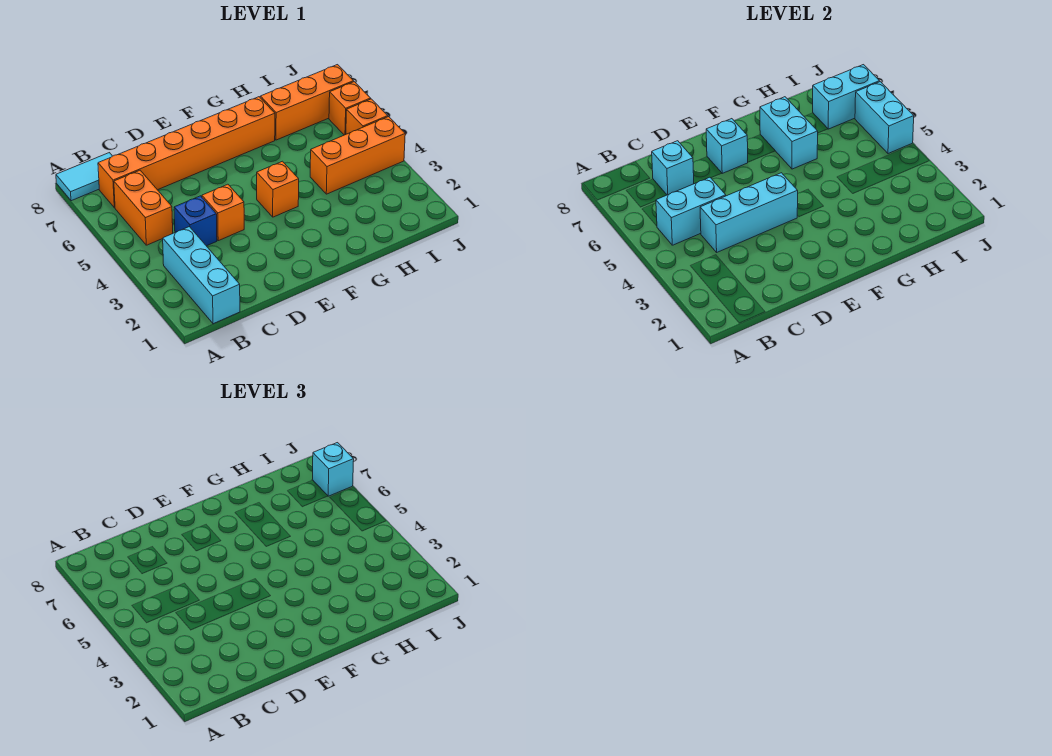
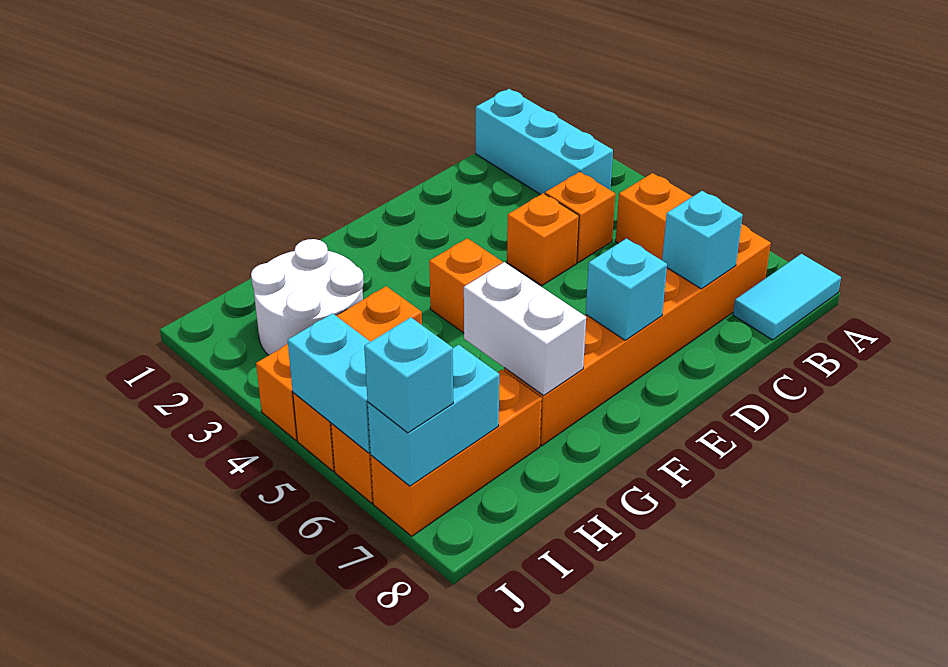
cyan 1x2 brick [656,177,726,245] -> none
blue 1x1 brick [174,196,217,246] -> orange 1x1 brick [545,172,615,262]
cyan 1x3 brick [700,173,798,252] -> none
cyan 1x2 brick [760,97,818,169] -> white 1x2 brick [464,262,586,395]
none -> white 2x2 round brick [251,239,364,355]

